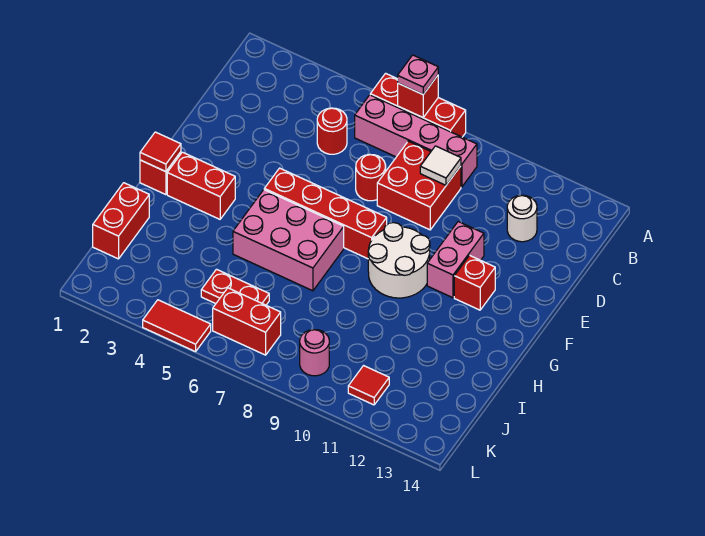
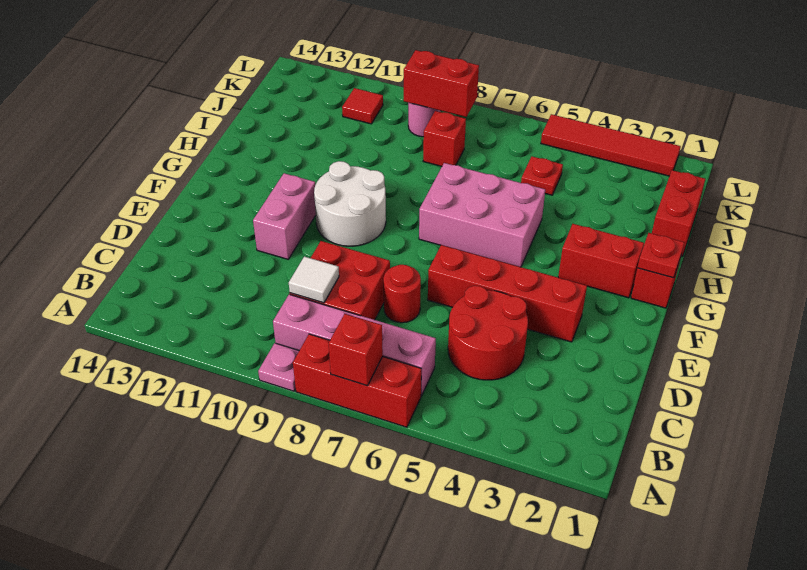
pink 1x1 plate [398,55,438,94] -> pink 1x1 plate moved to [258,343,299,391]
red 1x1 round brick [317,108,347,154] -> red 2x2 round brick [448,286,528,380]
white 1x1 round brick [507,195,537,242] -> none
red 1x4 brick [264,168,387,259] -> red 1x4 brick moved to [428,245,587,342]
red 1x1 brick [454,255,495,310] -> red 1x1 brick moved to [423,111,466,166]
red 1x1 tile [140,132,181,172] -> red 1x1 plate [638,233,685,278]
red 1x2 plate [201,269,269,305] -> red 1x1 plate [521,157,563,195]
red 1x2 brick [213,288,281,355] -> red 1x2 brick moved to [403,50,479,117]
red 1x2 tile [143,300,211,352] -> red 1x4 tile [541,114,681,176]

